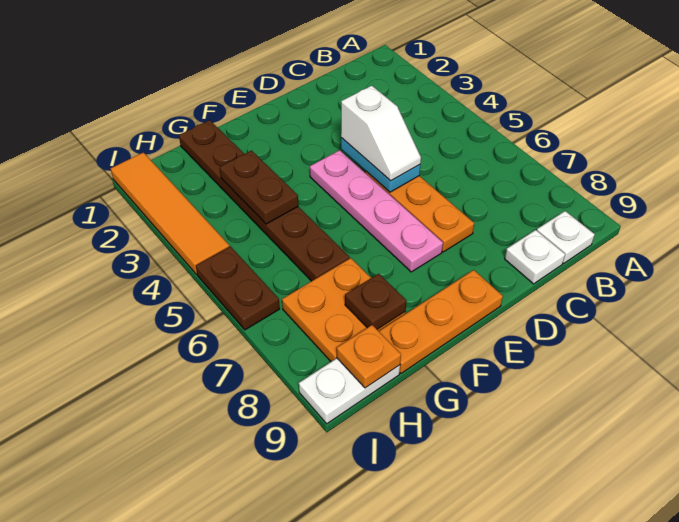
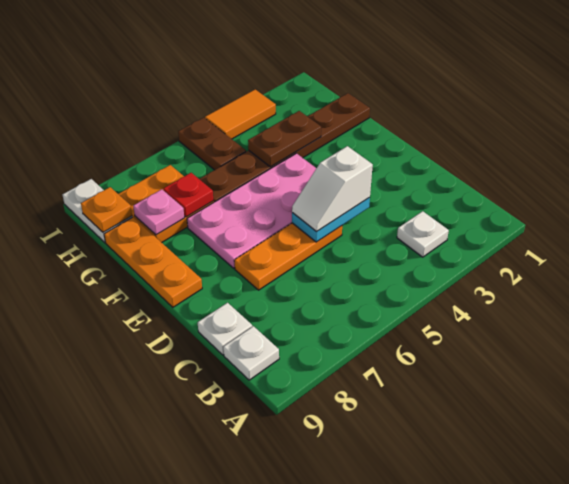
none -> white 1x1 plate [397,211,449,257]
pink 1x4 plate [310,150,443,272] -> pink 2x4 plate [187,153,316,268]
none -> red 1x1 plate [163,173,213,217]
brown 1x1 plate [345,274,407,329] -> pink 1x1 plate [133,189,184,235]
orange 1x4 tile [111,152,229,275] -> orange 1x2 tile [205,90,276,139]
brown 1x2 plate [196,246,280,330] -> brown 1x2 plate turned to [178,117,246,170]

